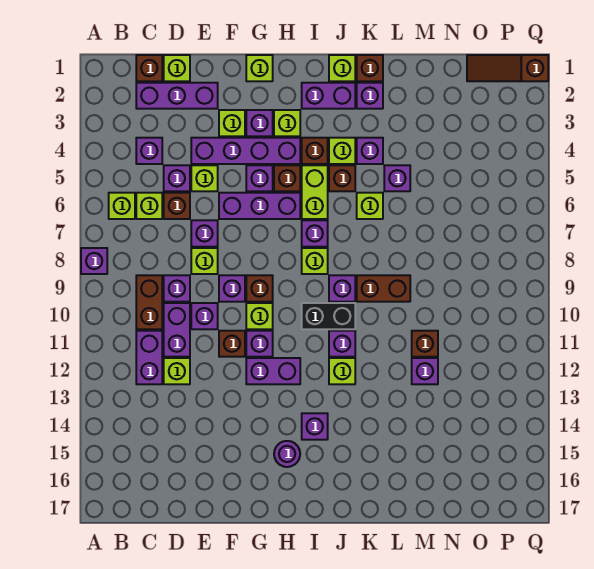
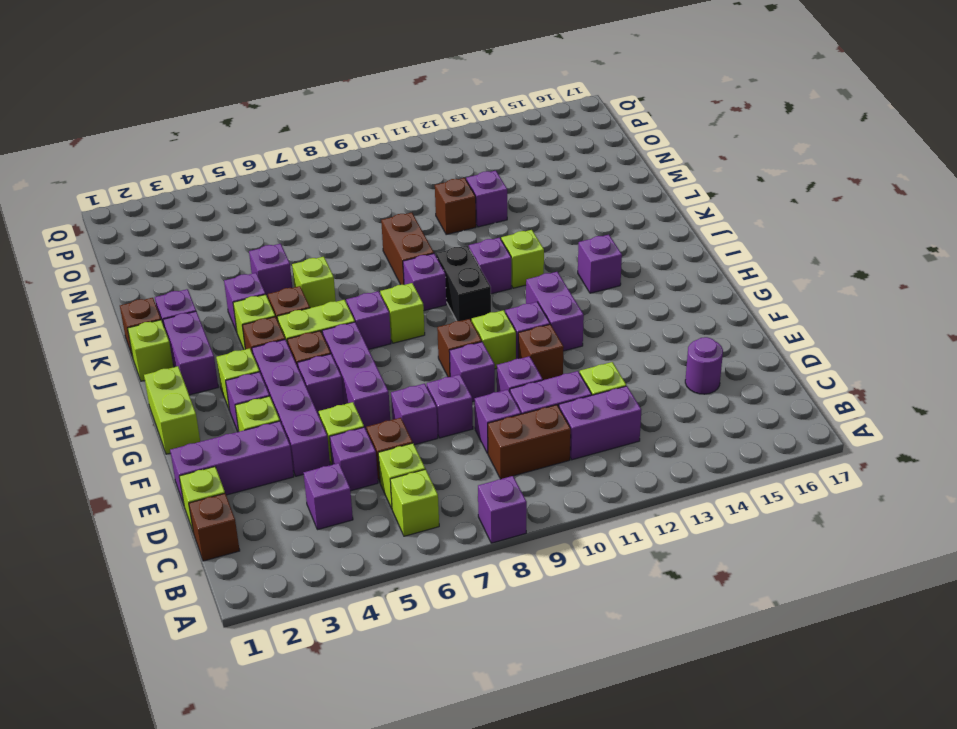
purple 1x3 brick [136,83,218,109] -> purple 1x3 brick turned to [170,421,294,504]
lime 1x1 brick [191,248,218,274] -> purple 1x1 brick [427,374,473,438]
lime 1x1 brick [246,55,273,81] -> lime 1x2 brick [144,366,200,454]
purple 1x1 round brick [274,441,300,467] -> purple 1x1 round brick moved to [685,337,723,394]
brown 1x3 slope [467,55,548,81] -> none

